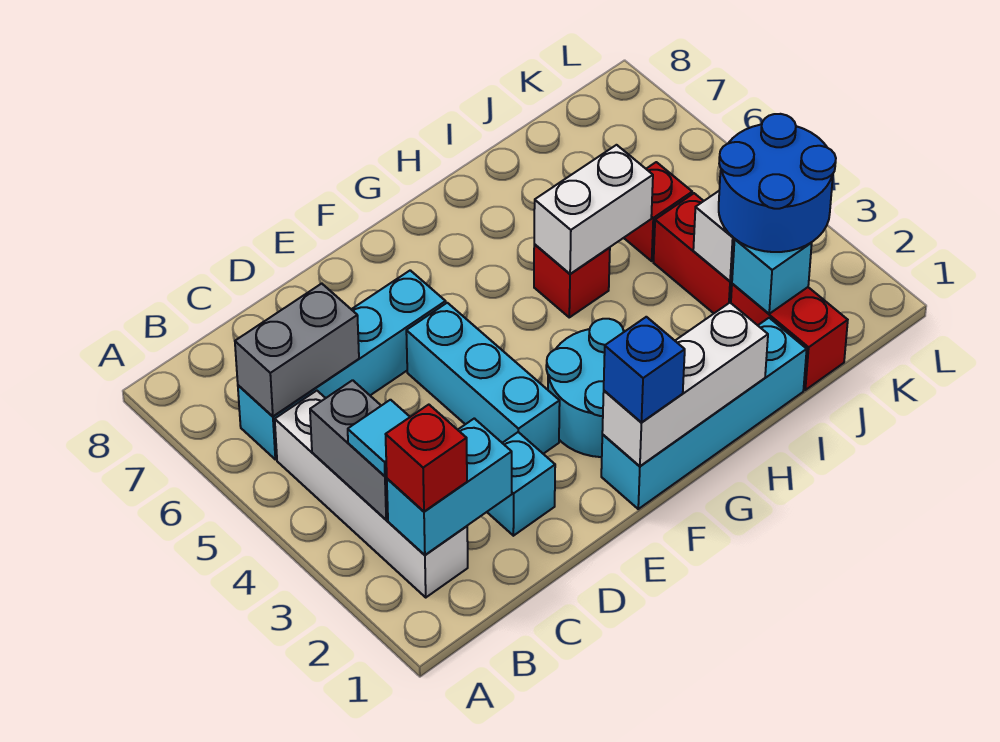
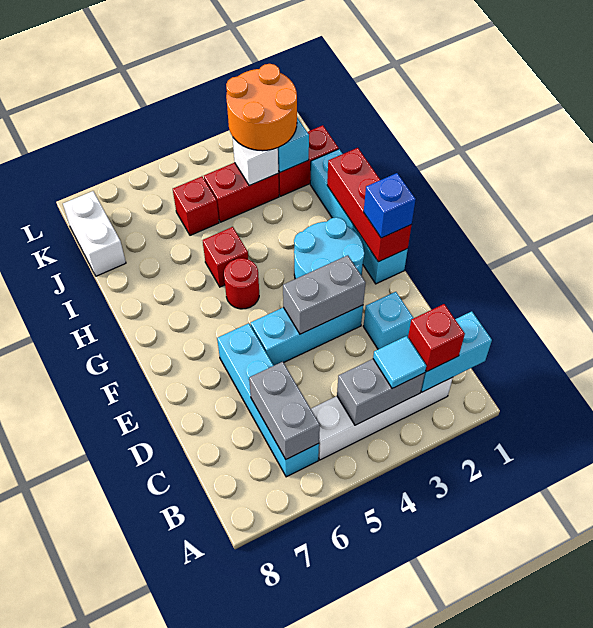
cyan 1x2 brick [387,418,512,555] -> cyan 1x2 brick turned to [421,311,492,392]
none -> grey 1x2 brick [283,255,366,334]
white 1x3 brick [602,303,768,466] -> red 1x3 brick [327,148,411,262]
none -> red 1x1 round brick [224,258,259,309]
white 1x2 brick [534,145,653,274] -> white 1x2 brick moved to [63,191,126,276]
blue 2x2 round brick [719,114,836,252] -> orange 2x2 round brick [226,64,297,151]

